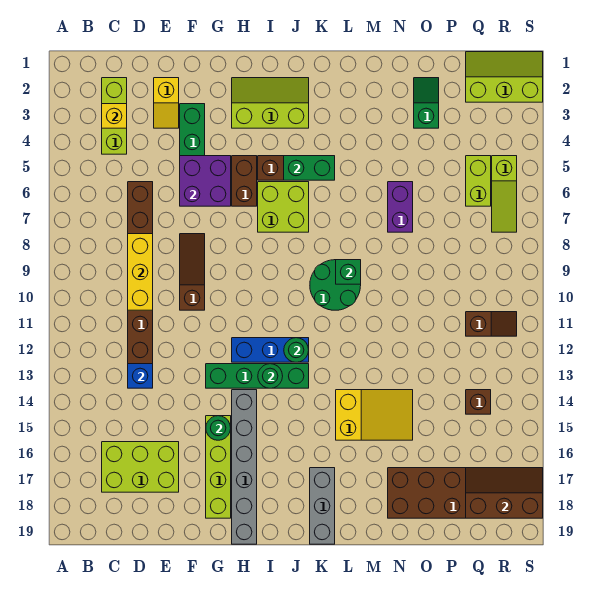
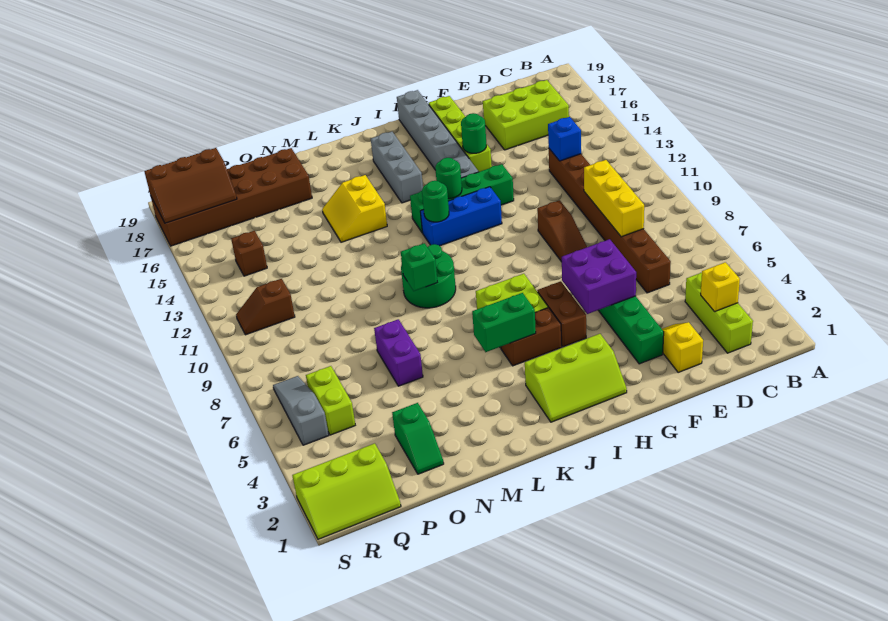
grey 1x3 brick [310,468,335,544] -> grey 1x3 brick moved to [371,132,423,203]
yellow 2x3 slope [336,390,413,440] -> yellow 2x2 slope [322,175,387,242]
lime 1x3 slope [492,156,517,232] -> grey 1x3 slope [273,376,329,445]

